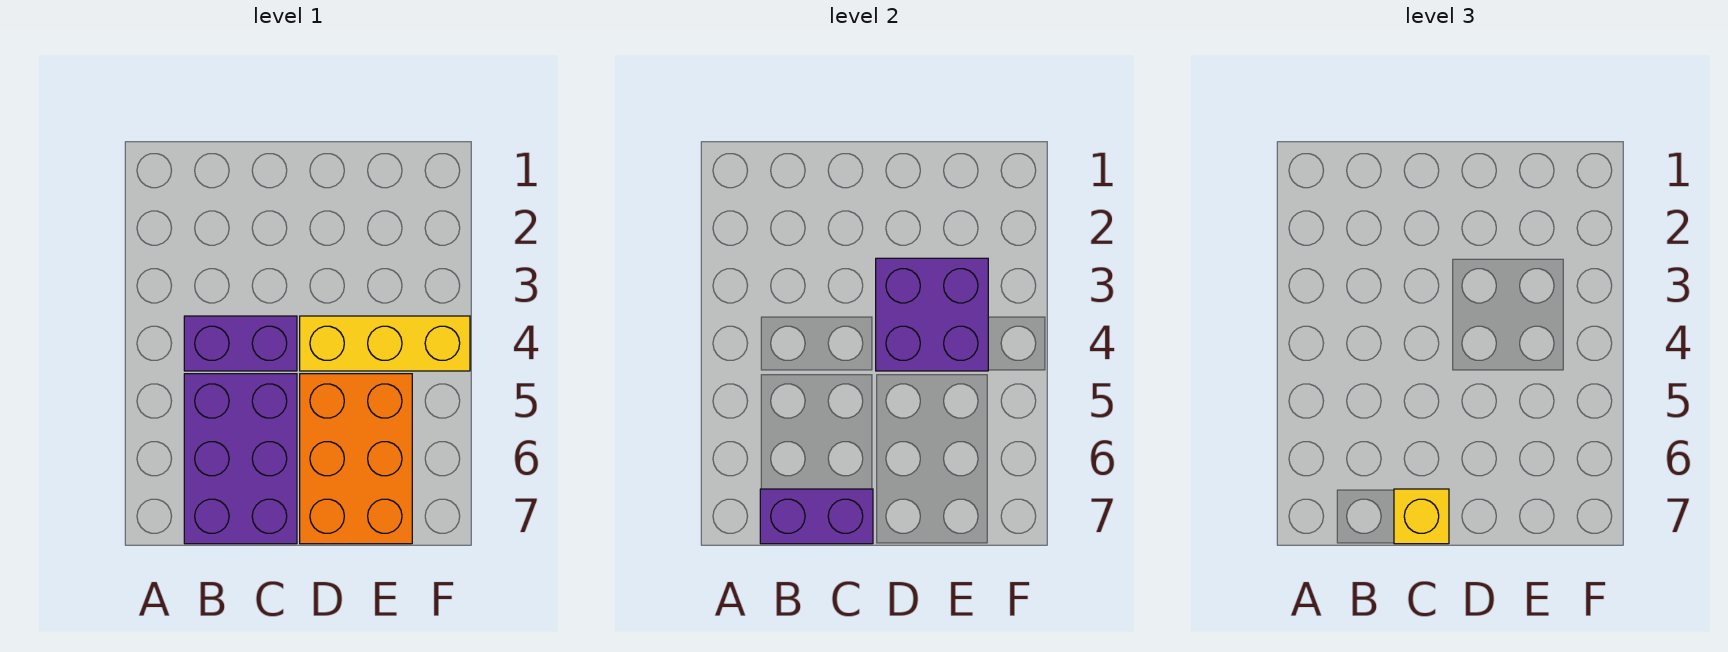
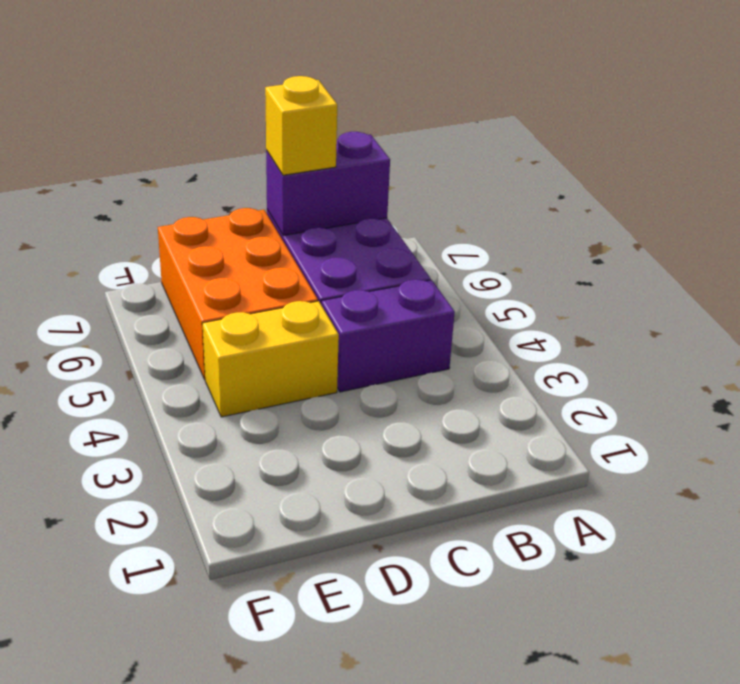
purple 2x2 brick [876,258,988,371] -> none
yellow 1x3 brick [300,316,470,371] -> yellow 1x2 brick [202,301,339,417]

